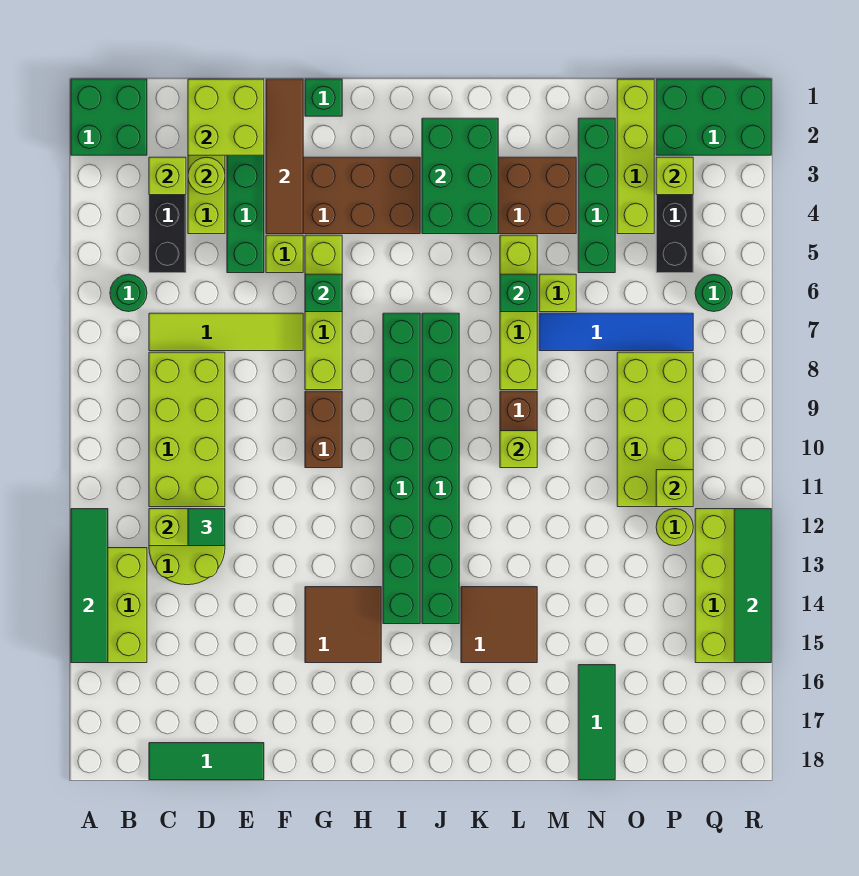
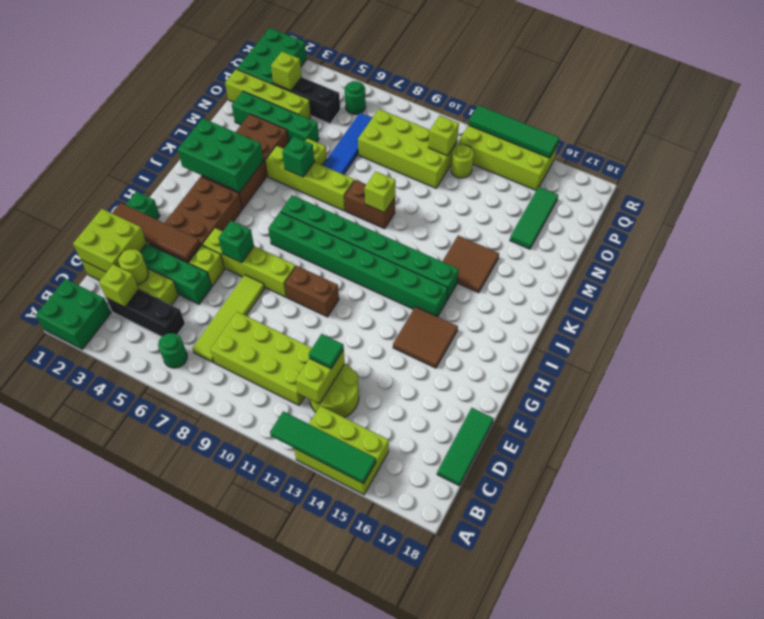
green 1x3 tile [578,665,615,780] -> green 1x3 tile turned to [510,187,558,249]

